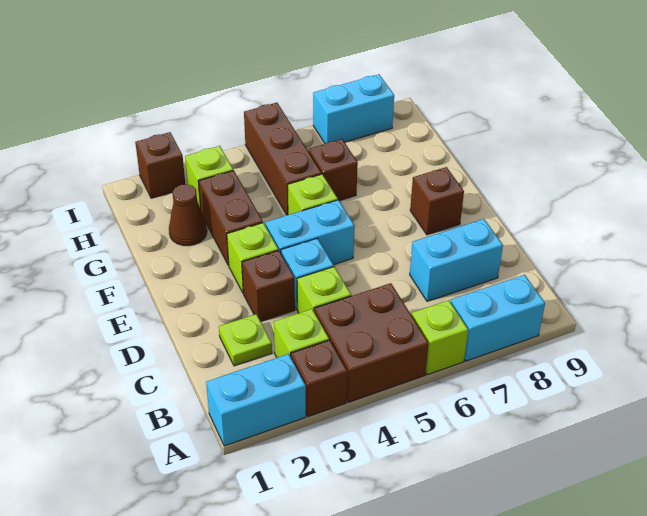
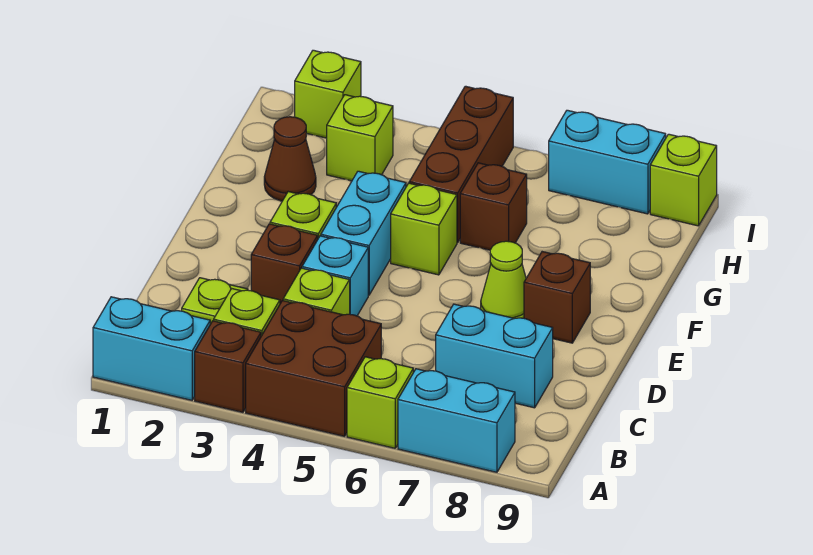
cyan 1x2 brick [265,200,355,265] -> cyan 1x2 brick turned to [321,171,406,295]
none -> lime 1x1 cone [481,241,526,318]
brown 1x2 brick [198,170,263,265] -> none
brown 1x1 brick [135,132,185,198] -> lime 1x1 brick [295,50,361,138]
none -> lime 1x1 brick [650,134,717,226]

